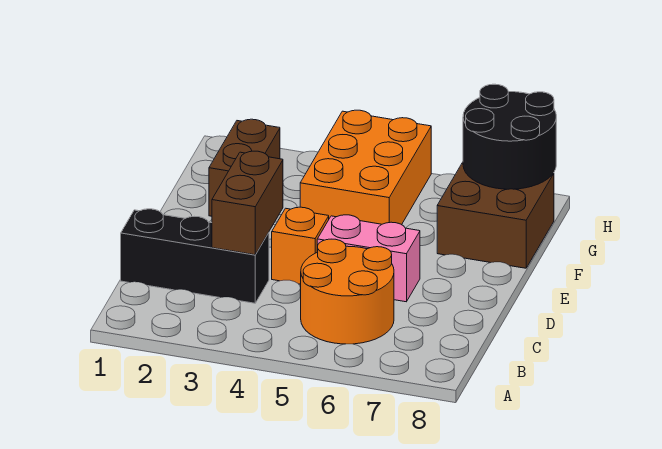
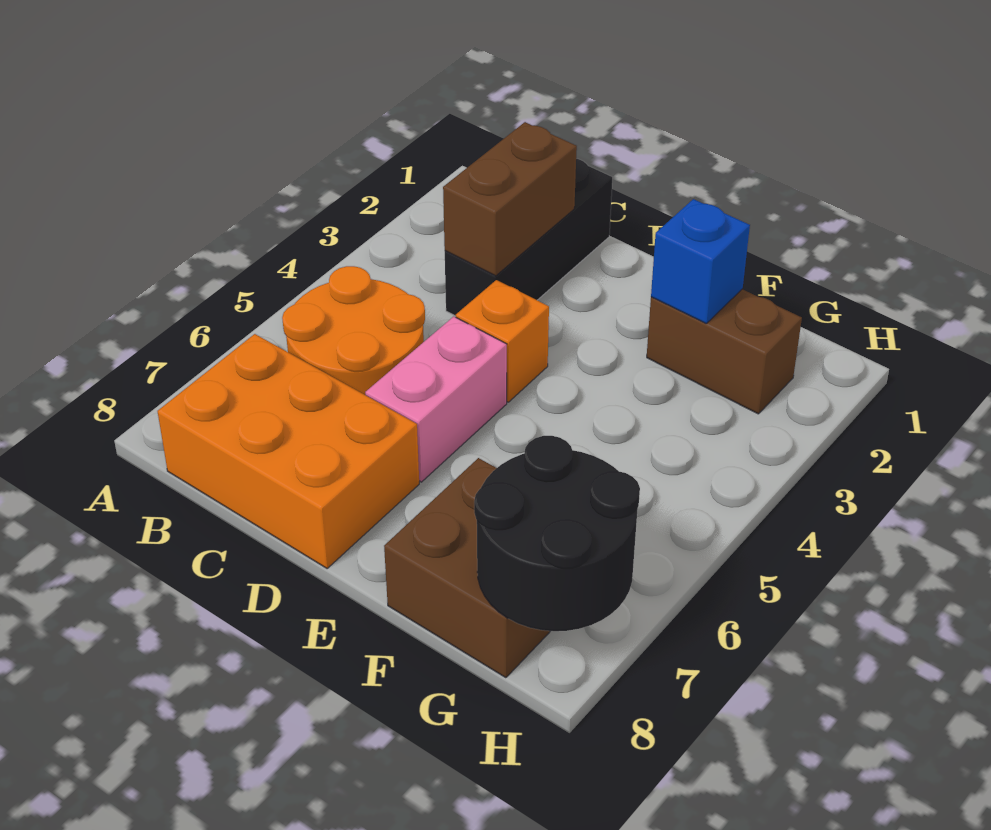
brown 1x2 brick [212,151,283,255] -> brown 1x2 brick turned to [443,122,577,276]
none -> blue 1x1 brick [651,199,750,323]
orange 2x3 brick [300,110,431,225] -> orange 2x3 brick moved to [157,334,419,568]

